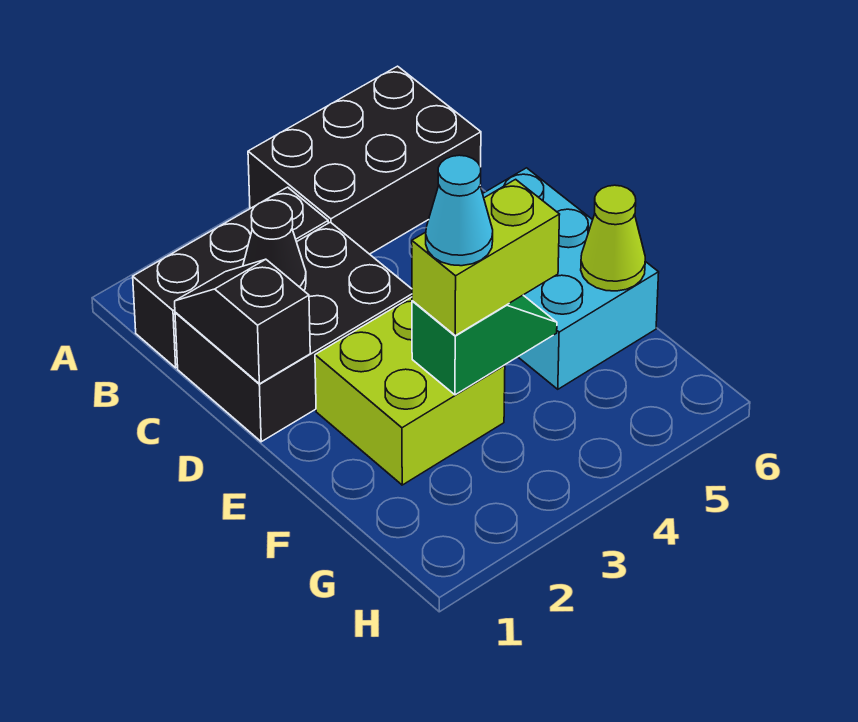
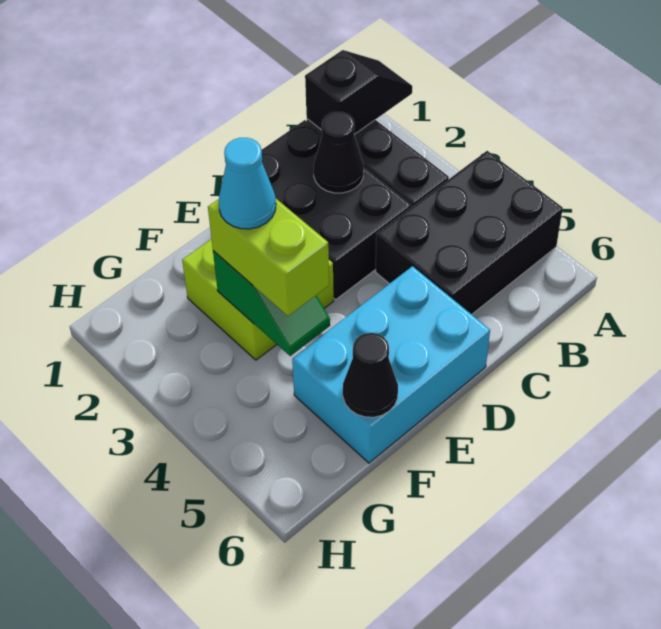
black 2x3 brick [248,66,481,254] -> black 2x3 brick turned to [376,151,563,314]
black 1x2 slope [175,259,310,384] -> black 1x2 slope moved to [305,50,412,134]
lime 1x1 cone [581,185,645,291] -> black 1x1 cone [343,333,398,417]

